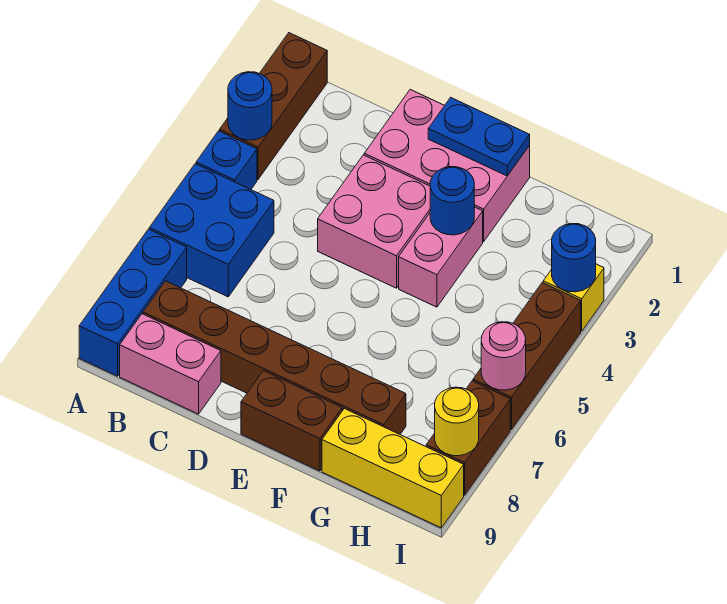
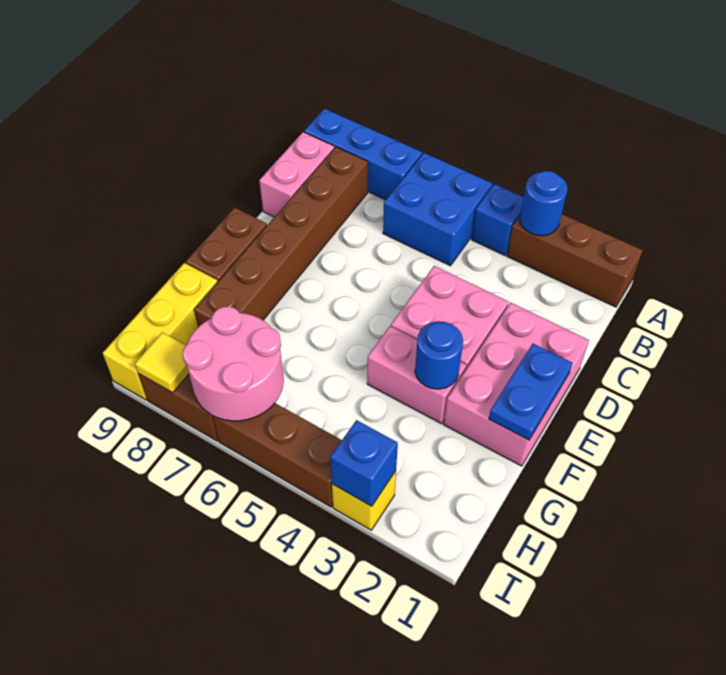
blue 1x1 round brick [552,223,596,292] -> blue 1x1 brick [330,420,398,506]
pink 1x1 round brick [481,322,526,390] -> pink 2x2 round brick [183,307,284,421]
yellow 1x1 round brick [435,387,479,456] -> yellow 1x1 tile [135,332,189,393]

